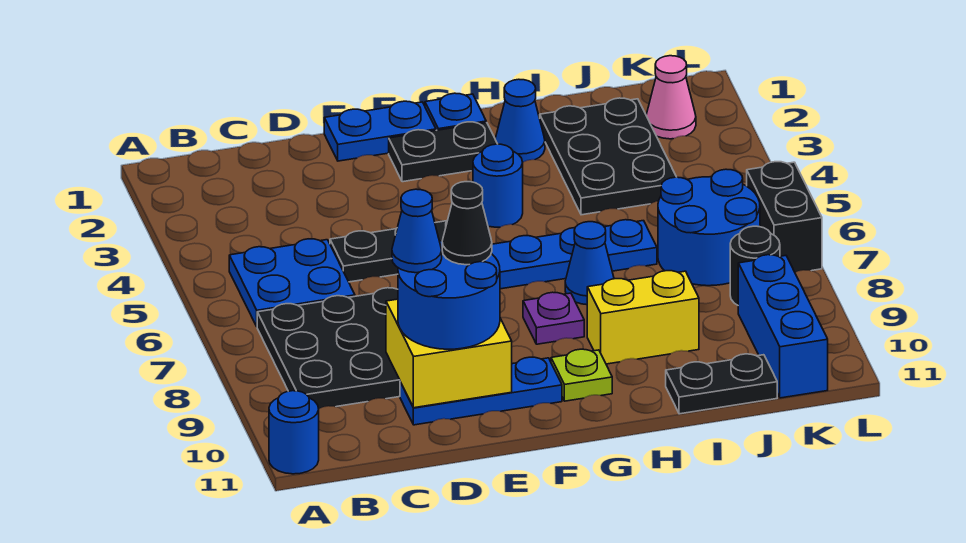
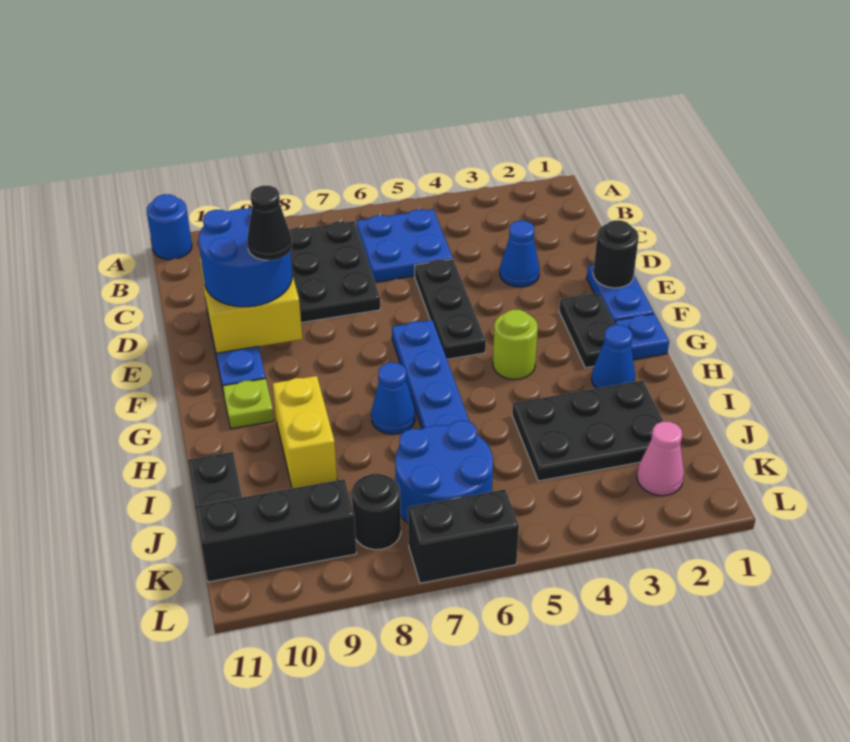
blue 1x1 cone [392,189,442,273] -> blue 1x1 cone moved to [500,221,540,287]
none -> black 1x1 round brick [593,220,639,288]
blue 1x1 round brick [473,144,523,227] -> lime 1x1 round brick [493,310,538,380]
purple 1x1 plate [523,292,584,344] -> none
blue 1x3 brick [738,255,828,398] -> black 1x3 brick [195,479,357,582]

